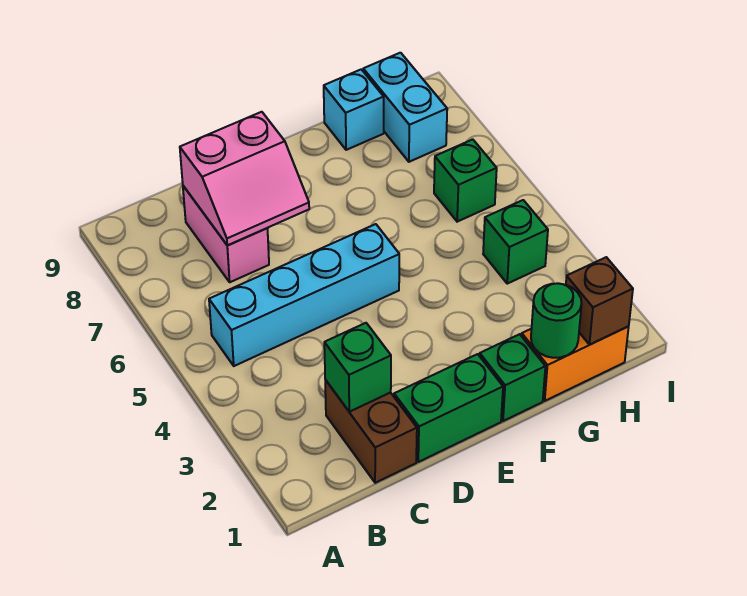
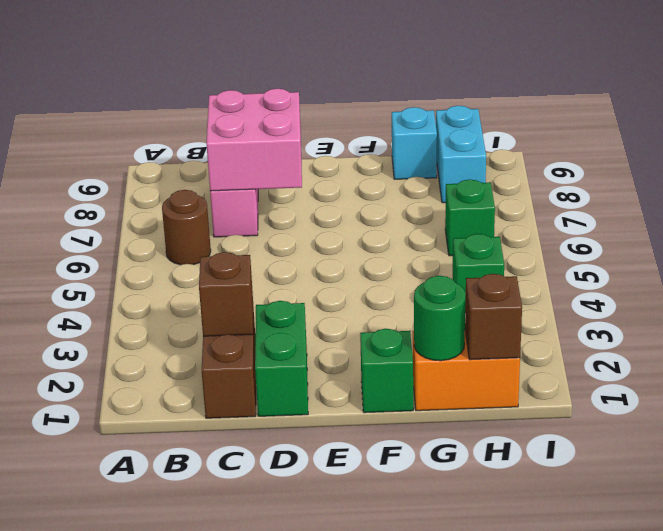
cyan 1x4 brick [209,224,399,366] -> none
none -> brown 1x1 round brick [162,190,211,265]
green 1x1 brick [324,323,391,412] -> brown 1x1 brick [199,252,253,336]
pink 2x2 slope [180,112,309,245] -> pink 2x2 brick [206,89,302,191]
green 1x2 brick [394,354,503,462] -> green 1x2 brick turned to [255,301,308,416]

